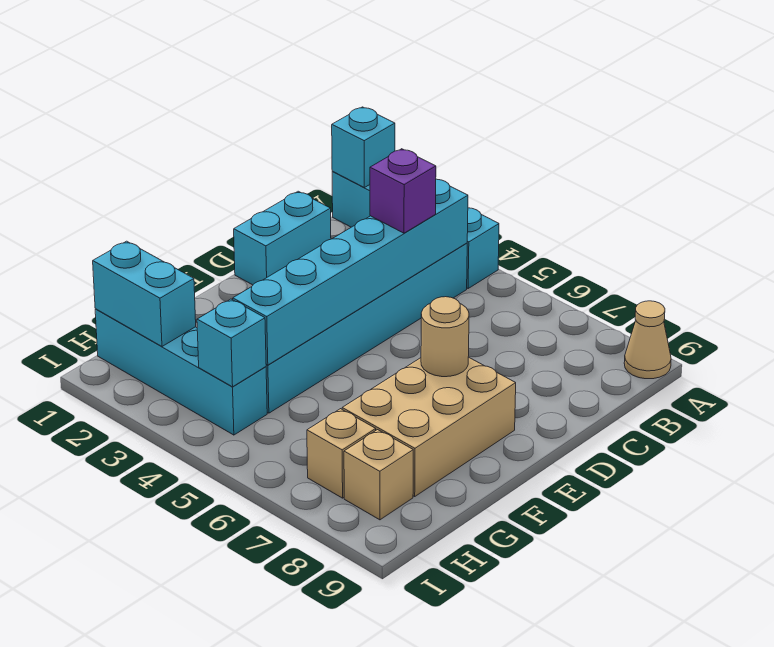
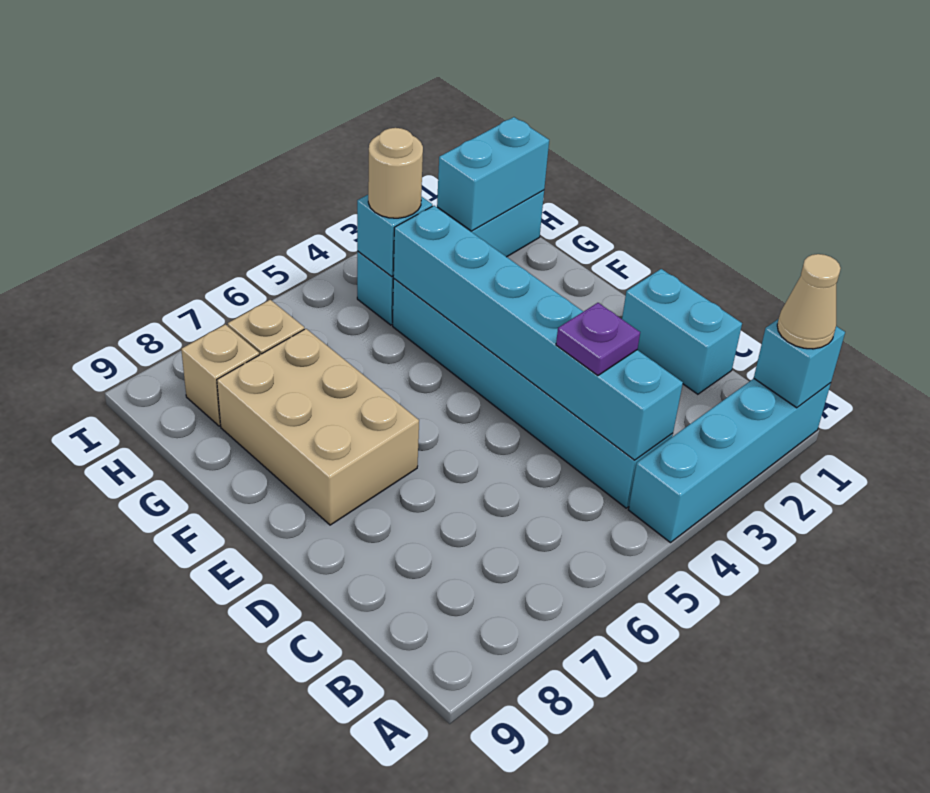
tan 1x1 cone [624,301,671,379] -> tan 1x1 cone moved to [777,254,841,349]
purple 1x1 brick [370,149,436,233] -> purple 1x1 plate [556,303,640,376]
tan 1x1 round brick [421,297,469,377] -> tan 1x1 round brick moved to [368,128,423,218]

